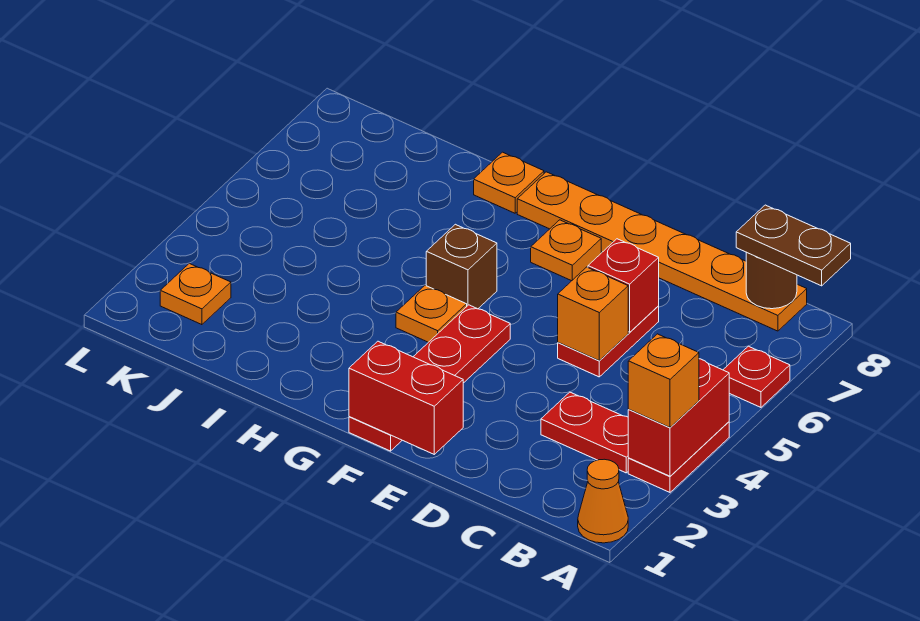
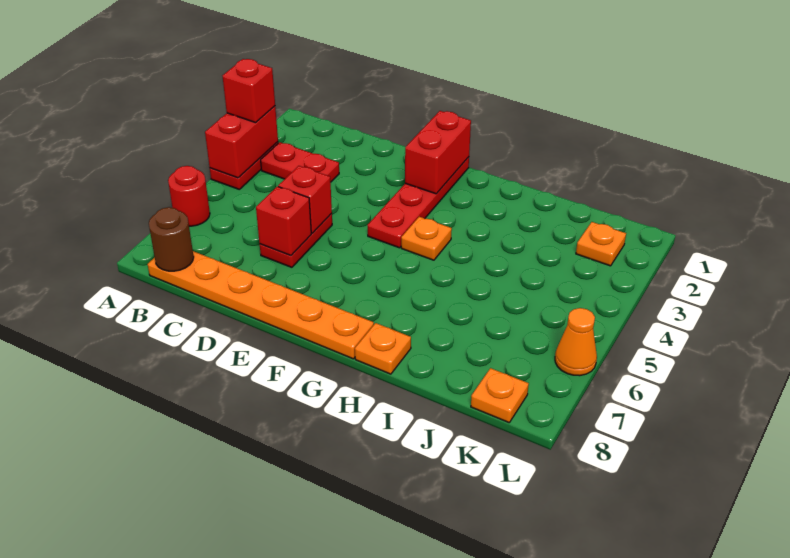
orange 1x1 cone [578,459,628,543] -> orange 1x1 cone moved to [555,308,597,376]
orange 1x1 brick [628,334,699,427] -> red 1x1 brick [223,59,275,123]
red 1x1 plate [723,346,790,407] -> red 1x1 round brick [168,166,210,226]
brown 1x2 plate [736,205,851,286] -> none
orange 1x1 brick [558,267,628,361] -> red 1x1 brick [278,166,332,233]
red 1x2 brick [349,341,463,454] -> red 1x2 brick turned to [405,111,471,194]
orange 1x1 plate [531,220,601,281] -> orange 1x1 plate moved to [471,368,529,422]
brown 1x1 brick [426,224,497,309] -> none

